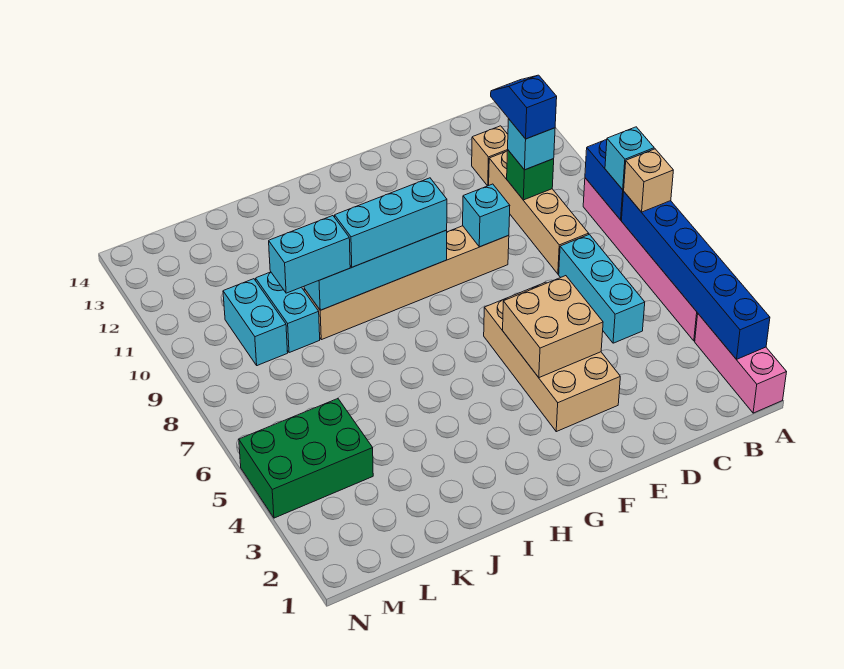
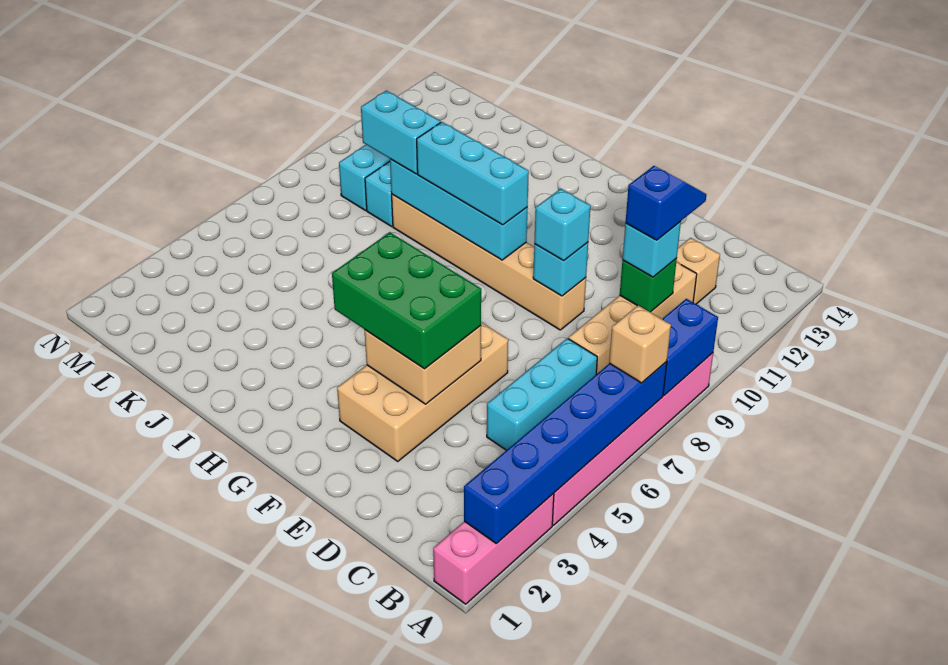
cyan 1x1 brick [605,127,654,190] -> cyan 1x1 brick moved to [534,189,591,260]
green 2x3 brick [239,399,373,518] -> green 2x3 brick moved to [332,232,481,369]

